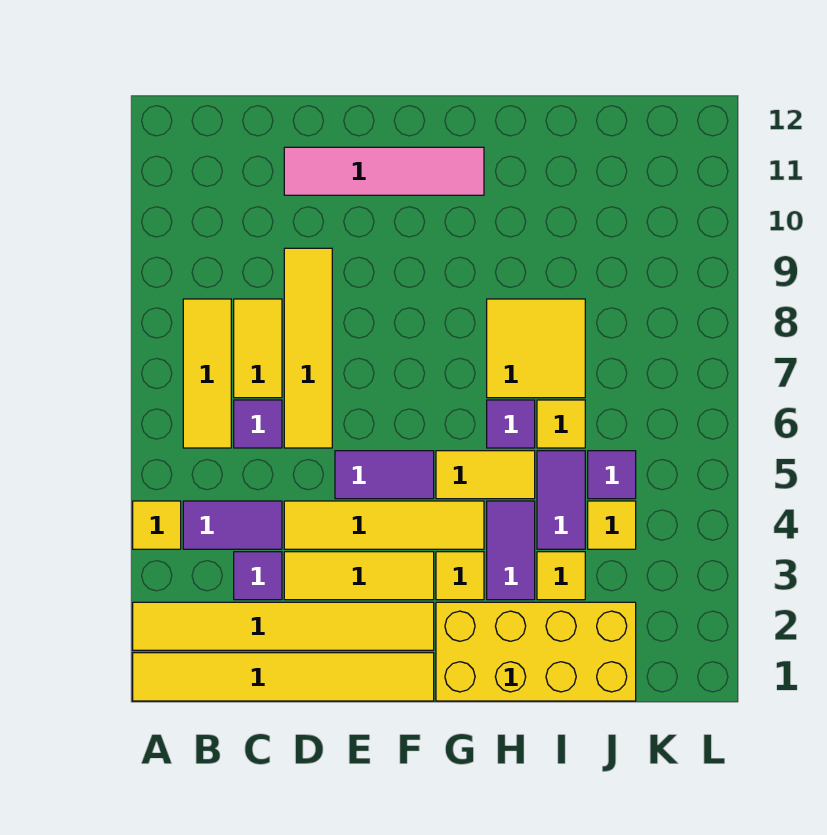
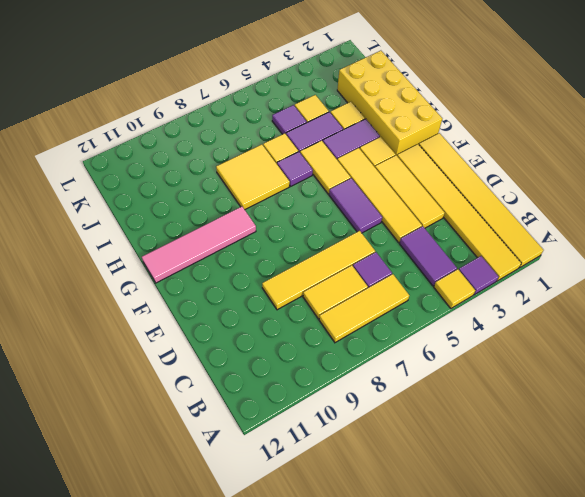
purple 1x1 tile [234,552,282,600] -> purple 1x1 tile moved to [459,256,499,295]
pink 1x4 tile [284,147,484,195] -> pink 1x4 tile turned to [142,207,256,283]

